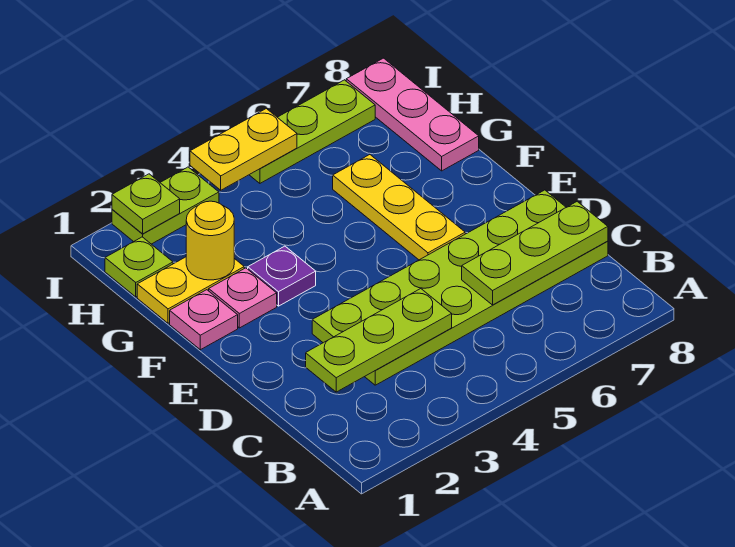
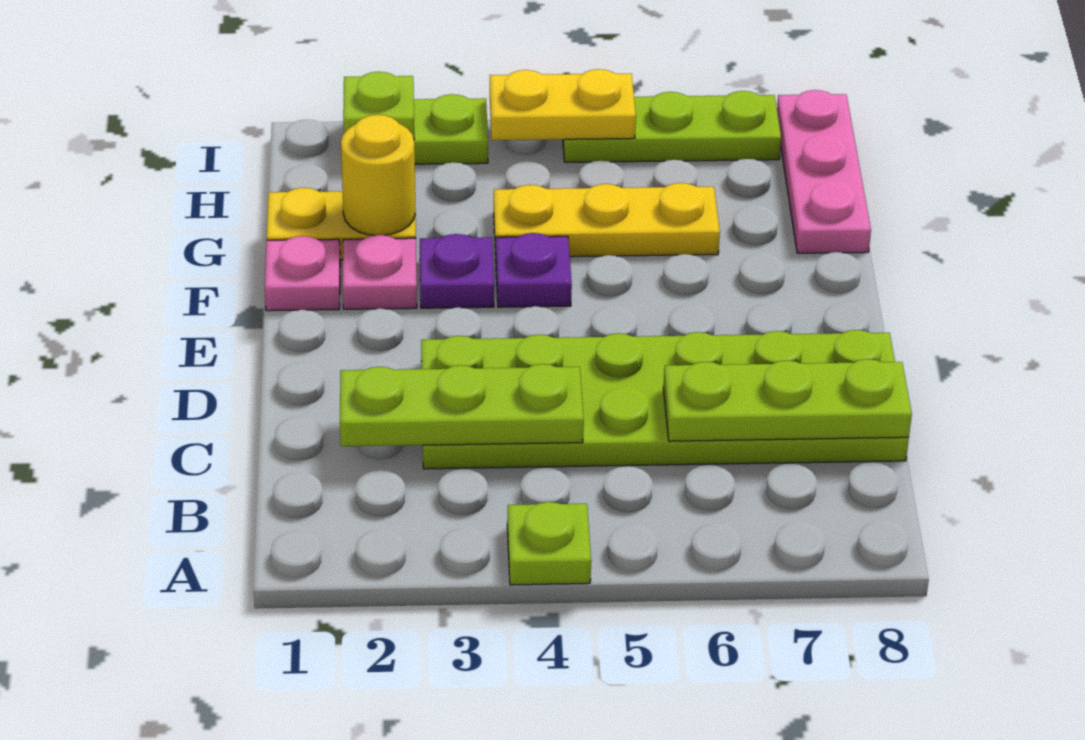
yellow 1x3 plate [333,155,465,260] -> yellow 1x3 plate turned to [494,183,720,257]
none -> purple 1x1 plate [496,233,572,307]
lime 1x1 plate [105,237,173,297] -> lime 1x1 plate moved to [507,502,591,585]

